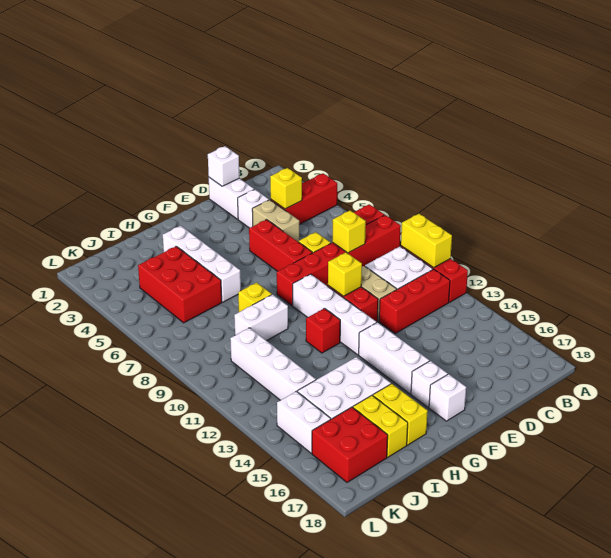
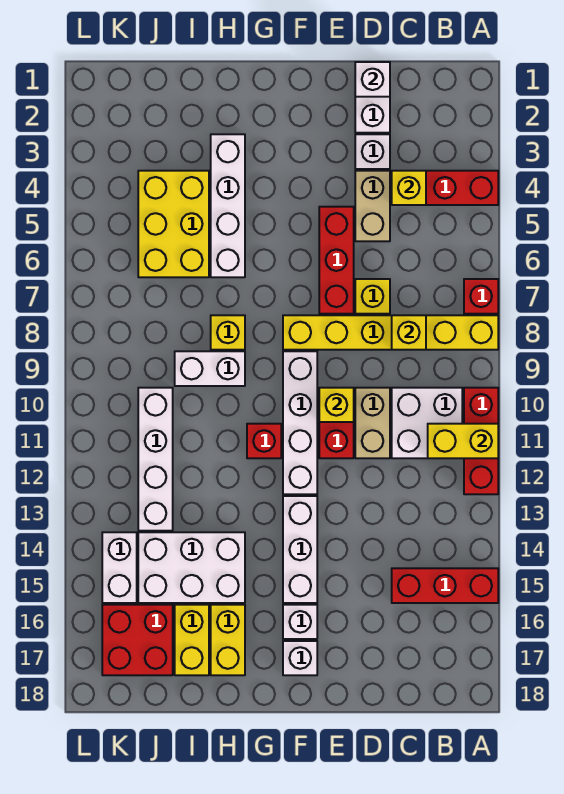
red 1x6 brick [277,215,401,306] -> yellow 1x6 brick [283,315,498,350]
yellow 1x2 brick [401,214,452,268] -> yellow 1x2 brick turned to [428,424,498,458]
red 1x3 brick [379,269,450,333] -> red 1x3 brick moved to [392,568,498,603]
red 2x3 brick [138,246,222,323] -> yellow 2x3 brick [138,171,209,277]

